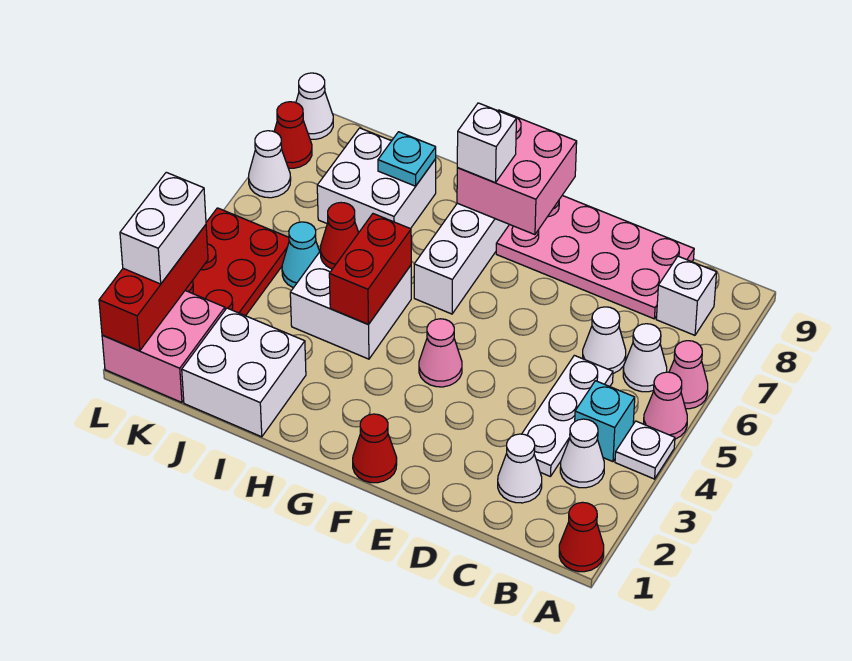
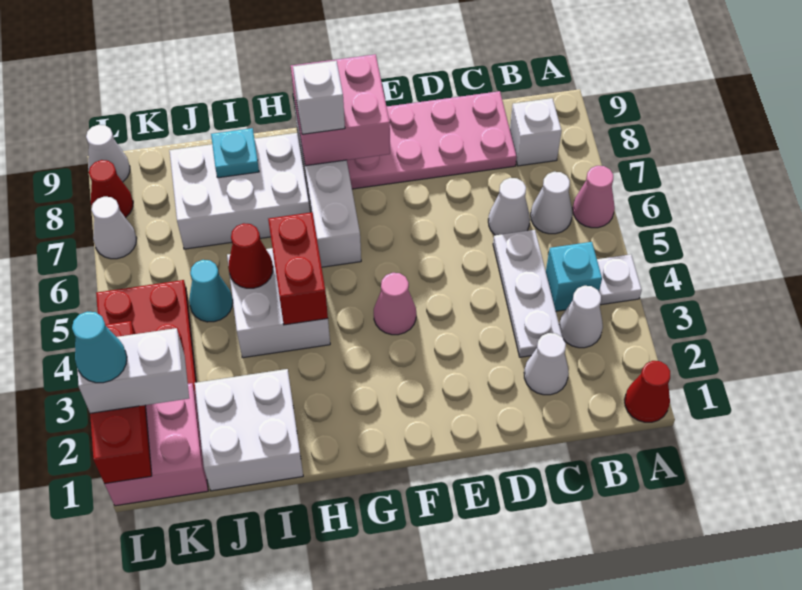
pink 1x1 cone [644,372,687,439] -> none
red 1x1 cone [353,414,397,483] -> none
white 2x2 brick [317,128,436,232] -> white 2x3 brick [169,133,310,249]
white 1x2 brick [120,172,206,284] -> white 1x2 brick turned to [77,328,189,413]
none -> cyan 1x1 cone [72,312,127,383]

